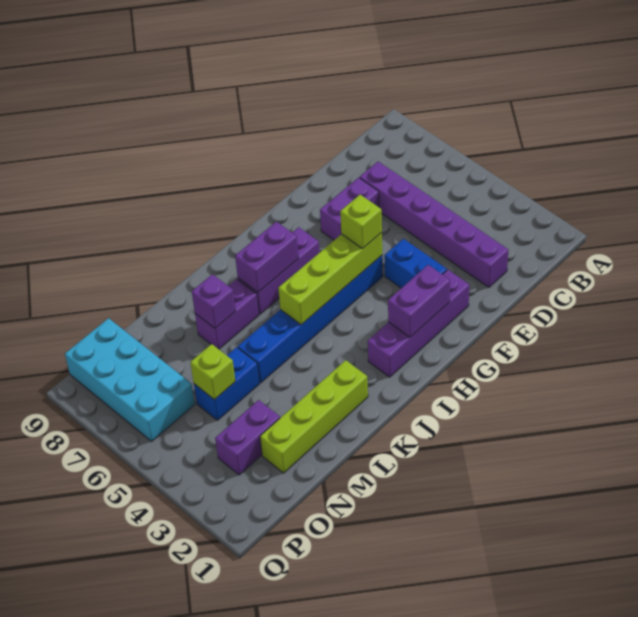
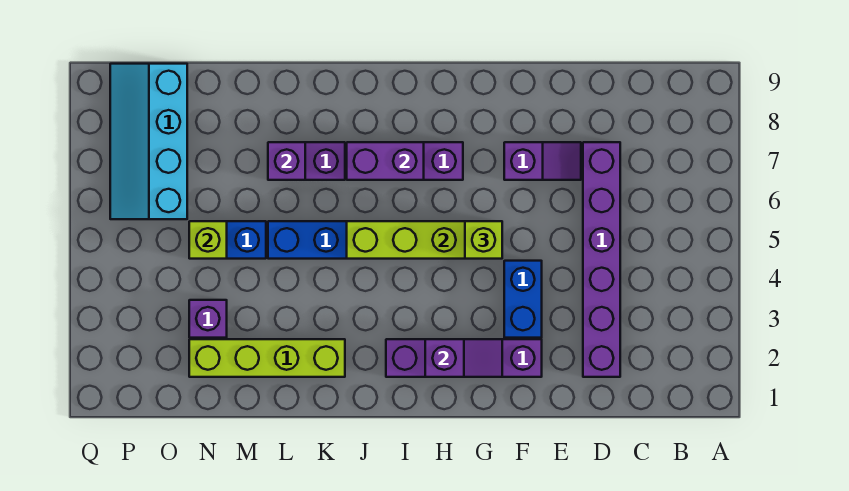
purple 1x2 brick [320,178,379,240] -> purple 1x2 slope [504,142,581,180]
purple 1x2 brick [388,265,450,337] -> purple 1x2 slope [425,339,502,377]
purple 1x2 brick [215,400,280,475] -> purple 1x1 brick [189,300,227,338]
cyan 2x4 brick [65,318,195,441] -> cyan 2x4 slope [110,64,187,219]

